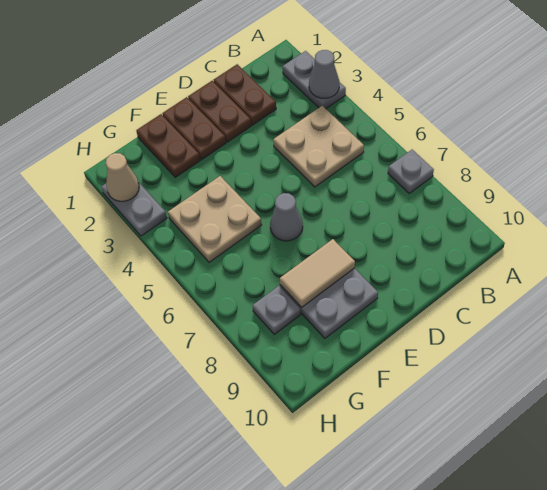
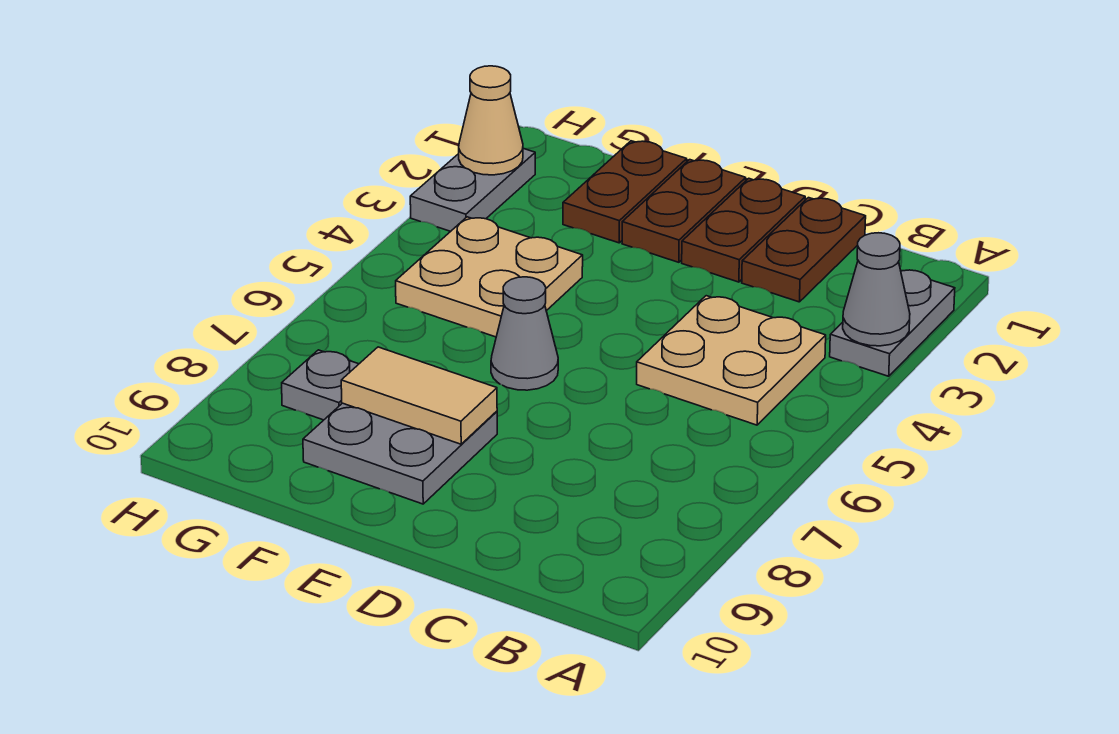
grey 1x1 plate [388,150,434,193] -> none

